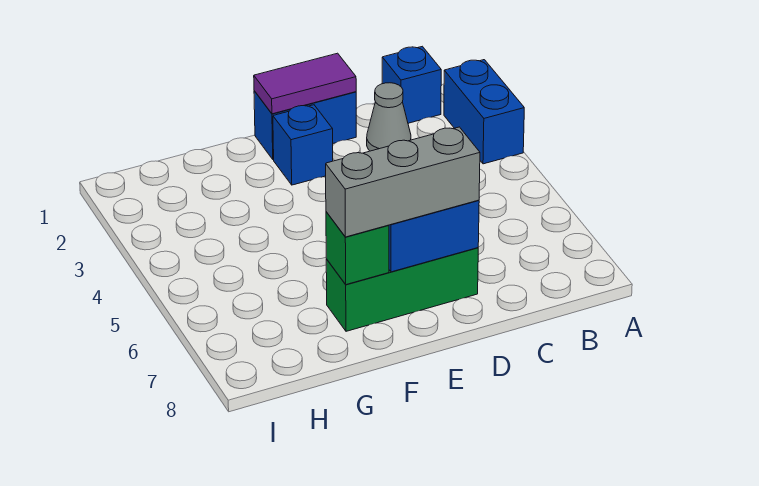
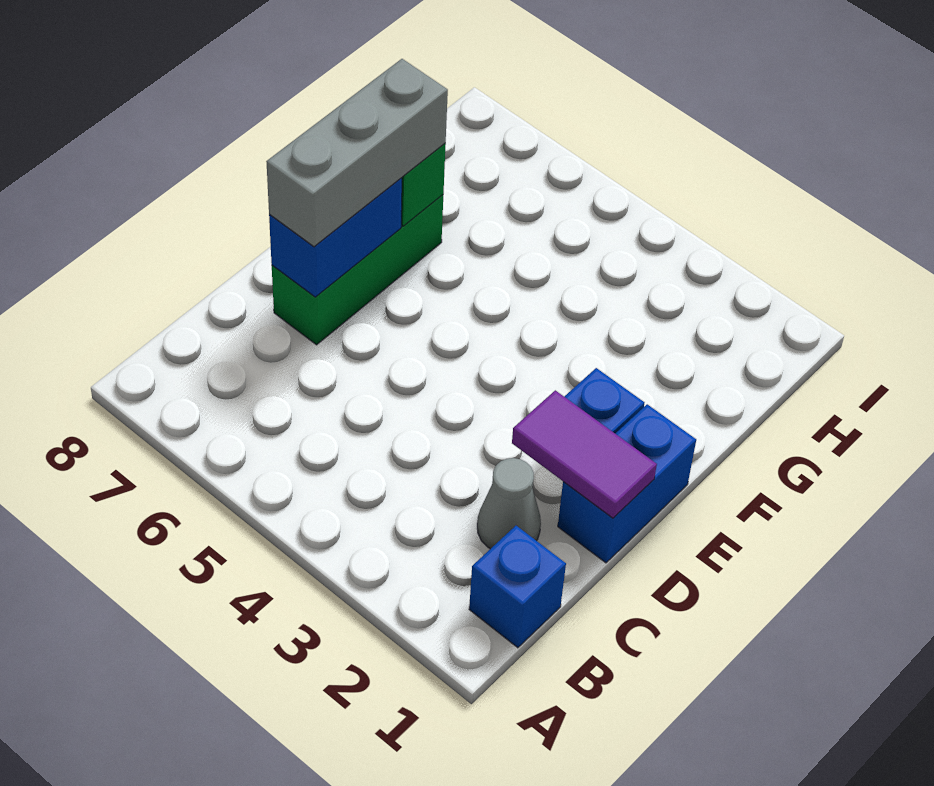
blue 1x2 brick [444,60,524,164] -> none
purple 1x2 tile [254,53,356,114] -> purple 1x2 tile turned to [512,390,657,518]

